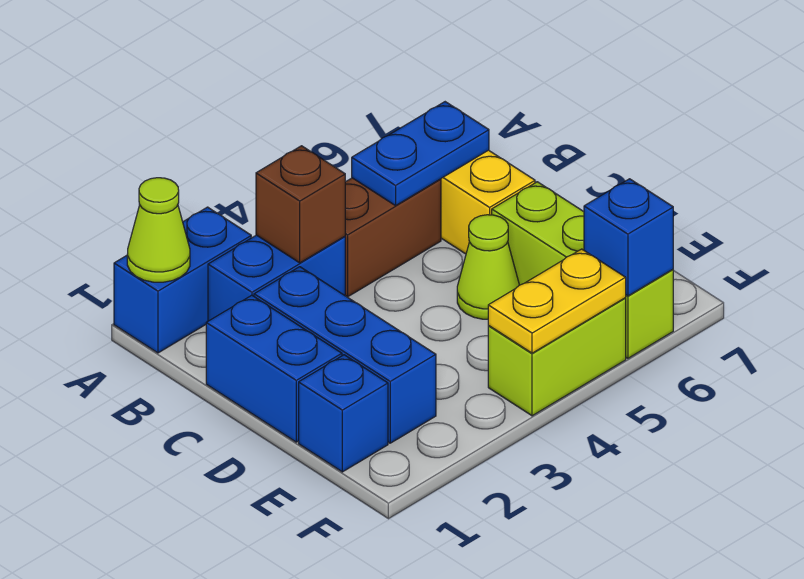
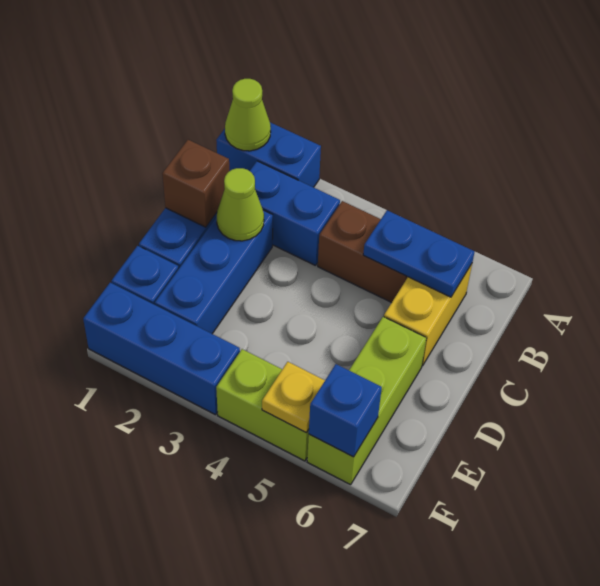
brown 1x1 brick [256,146,345,263] -> brown 1x1 brick moved to [162,140,229,227]
lime 1x1 cone [457,215,519,319] -> lime 1x1 cone moved to [217,168,264,241]
none -> blue 1x3 brick [83,283,240,415]
yellow 1x2 plate [488,249,626,353] -> yellow 1x1 plate [262,362,325,432]

